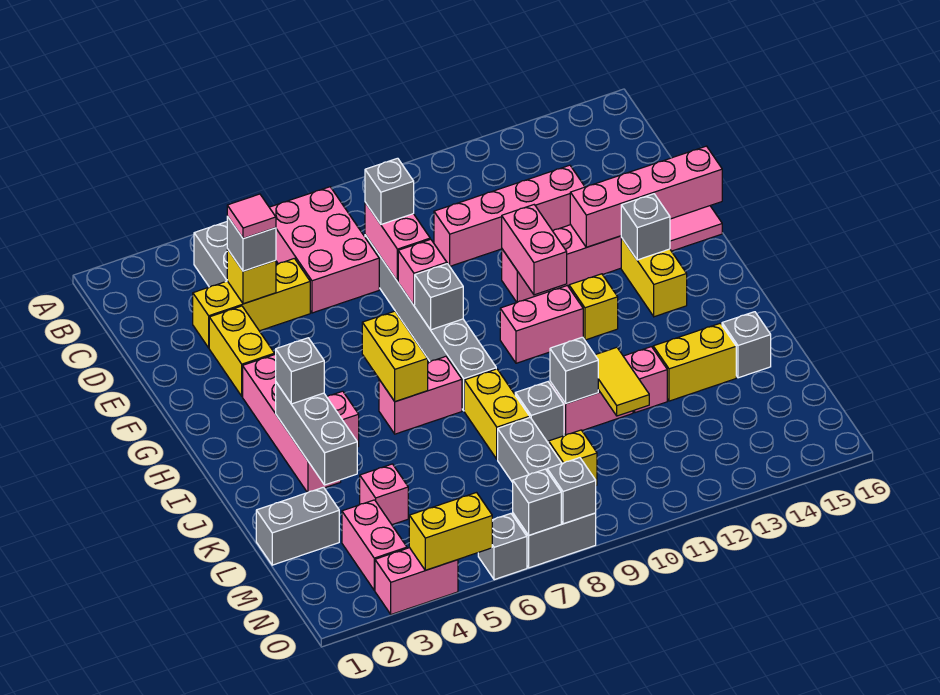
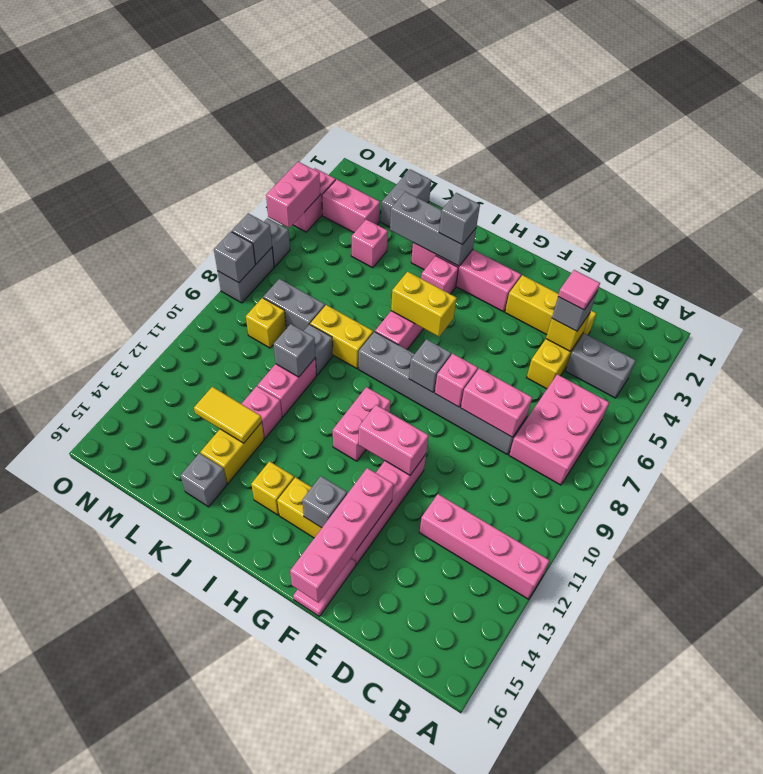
pink 2x3 brick [269,187,379,313] -> pink 2x3 brick turned to [509,374,609,485]
grey 1x1 brick [365,158,414,224] -> none
pink 1x4 brick [434,165,585,266] -> pink 1x4 brick turned to [419,494,550,599]
yellow 1x1 brick [569,274,618,340] -> yellow 1x1 brick moved to [251,461,294,515]
yellow 1x2 tile [595,347,649,416] -> yellow 1x2 tile moved to [194,387,262,443]
yellow 1x2 brick [409,493,492,570] -> pink 1x2 brick [266,162,320,228]

